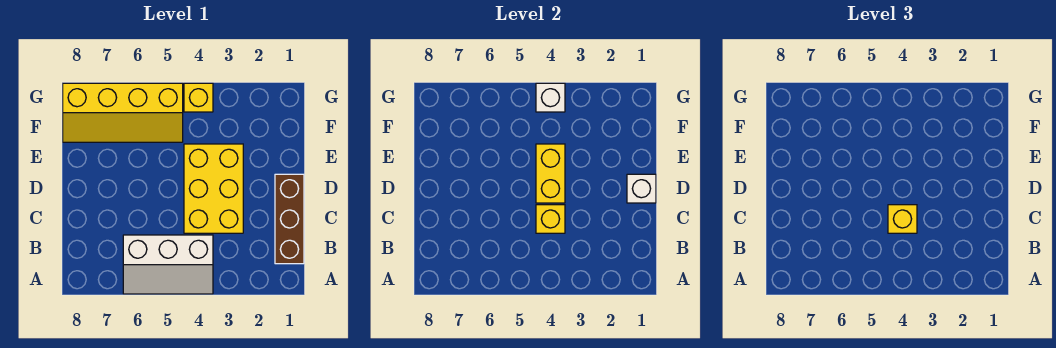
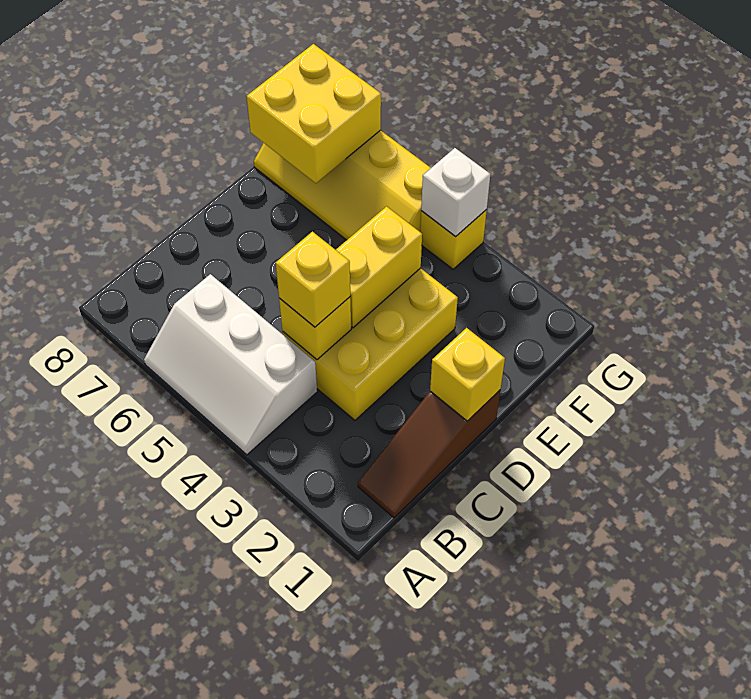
brown 1x3 brick [275,174,304,264] -> brown 1x3 slope [358,390,500,518]
white 1x1 brick [627,174,656,203] -> yellow 1x1 brick [430,328,505,421]
none -> yellow 2x2 brick [247,44,381,183]

